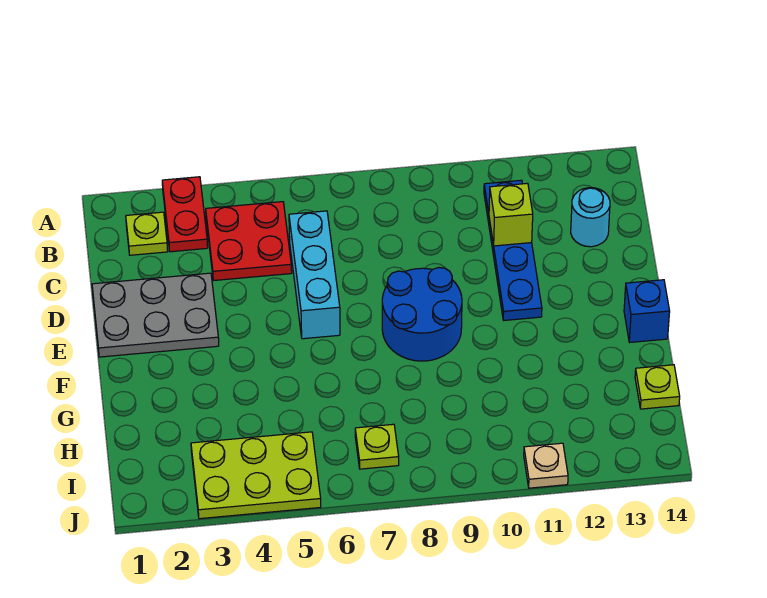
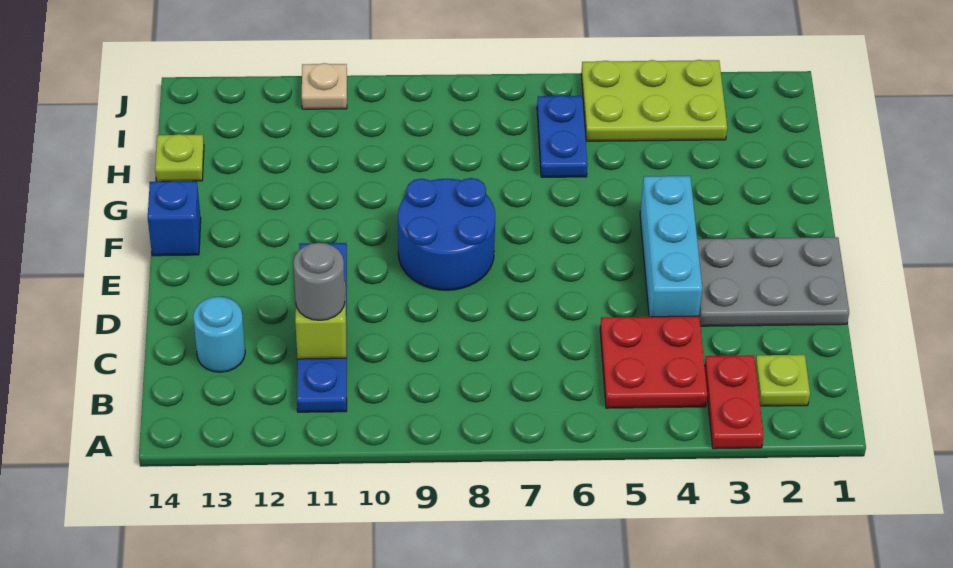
cyan 1x3 brick [289,211,340,339] -> cyan 1x3 brick moved to [640,176,702,317]
none -> grey 1x1 round brick [293,243,345,320]
none -> blue 1x2 plate [537,95,588,177]
lime 1x1 plate [355,424,399,469] -> none

